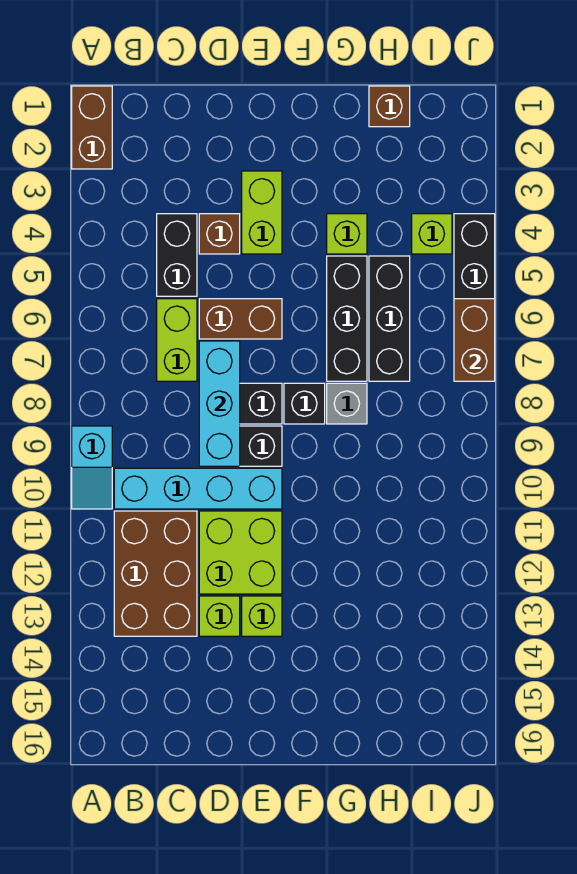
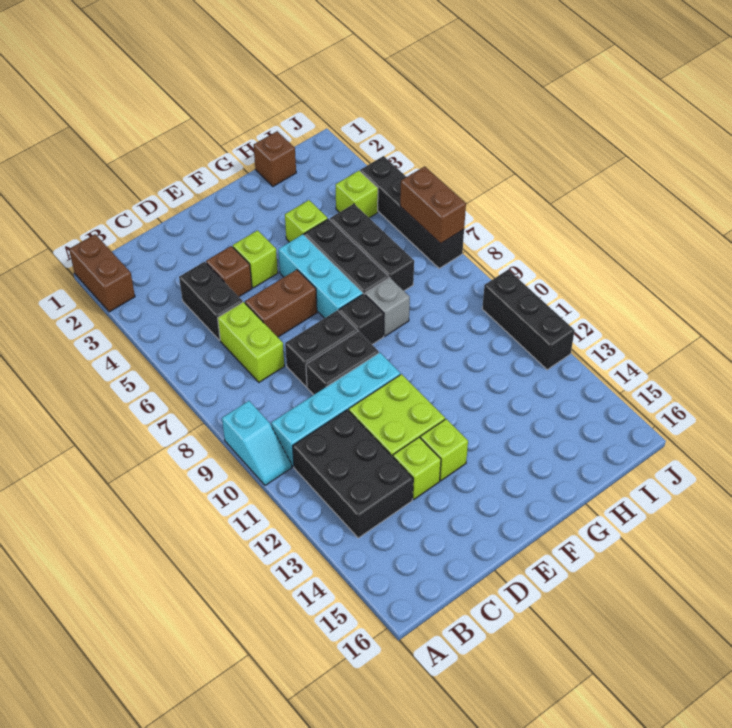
brown 2x3 brick [114,511,197,636] -> black 2x3 brick [293,410,413,538]
cyan 1x3 brick [199,341,240,466] -> cyan 1x3 brick moved to [278,234,363,318]
lime 1x2 brick [242,171,282,254] -> lime 1x1 brick [233,230,278,288]
none -> black 1x3 brick [482,270,575,370]

